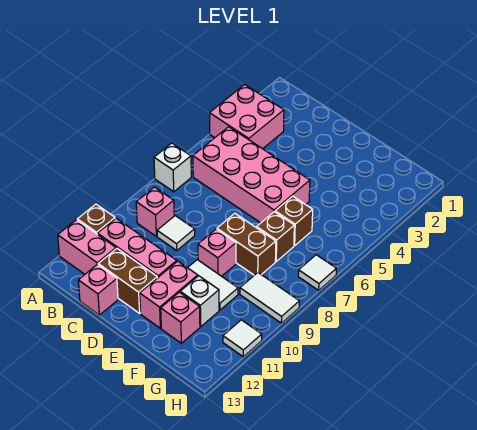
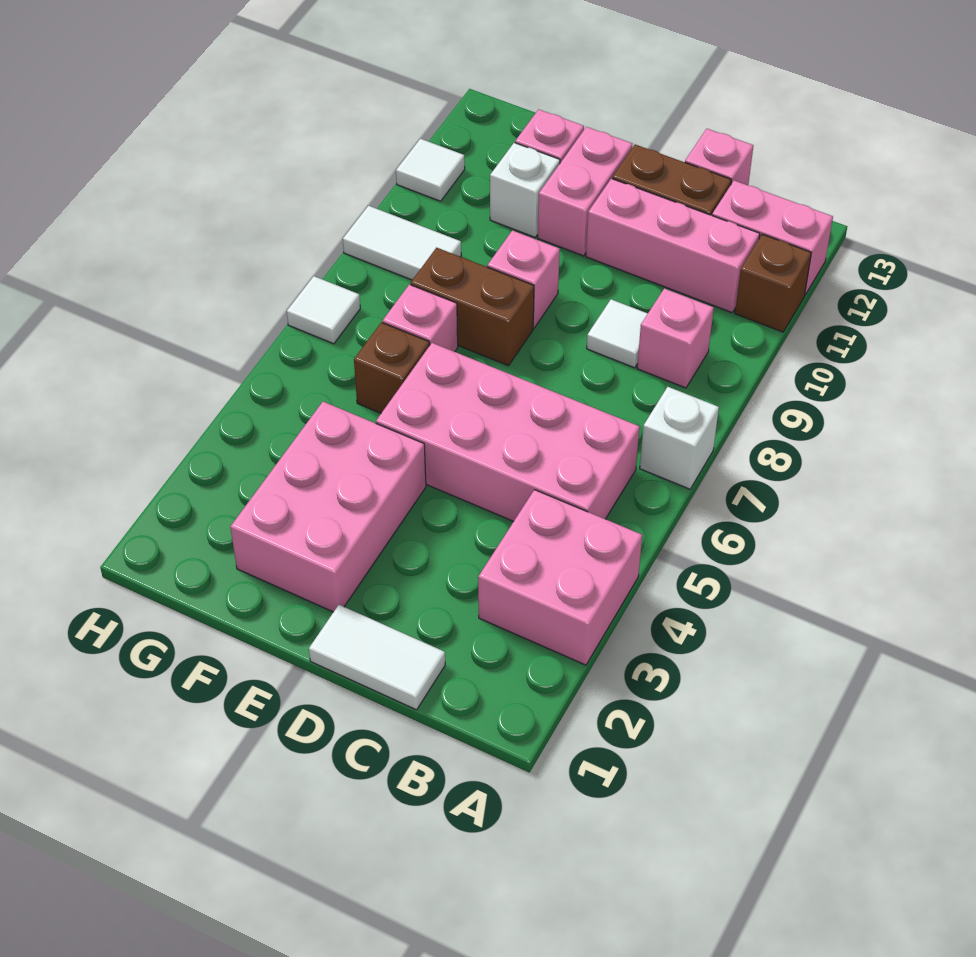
none -> pink 2x3 brick [230,402,426,612]
white 1x2 tile [188,260,238,310] -> white 1x2 tile moved to [309,605,445,710]
brown 1x1 brick [257,212,294,261] -> pink 1x1 brick [383,284,458,352]

